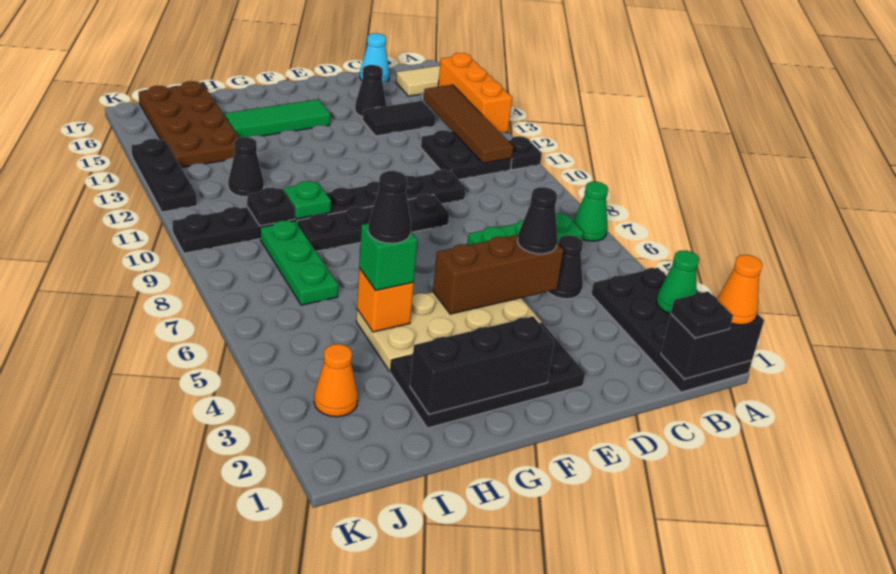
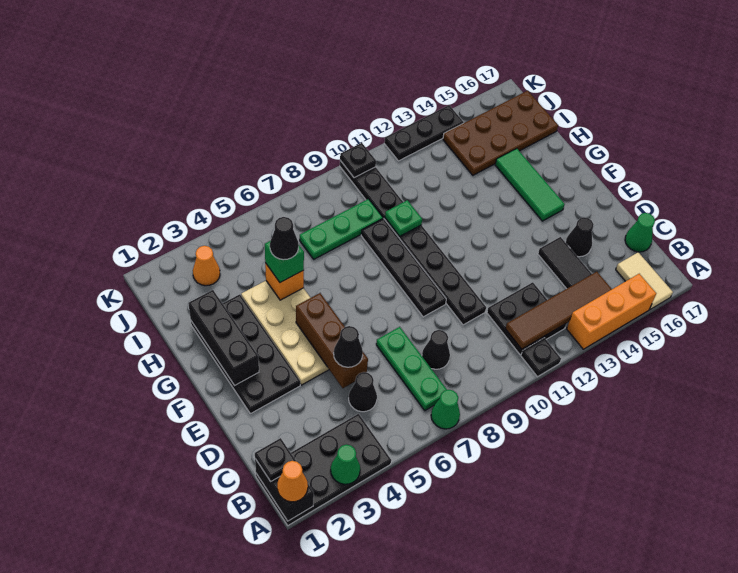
cyan 1x1 cone [360,33,390,82] -> green 1x1 cone [625,213,655,252]
black 1x1 plate [247,187,295,226] -> black 1x1 plate moved to [340,143,376,178]
black 1x1 cone [228,137,264,197] -> black 1x1 cone moved to [422,330,450,369]

